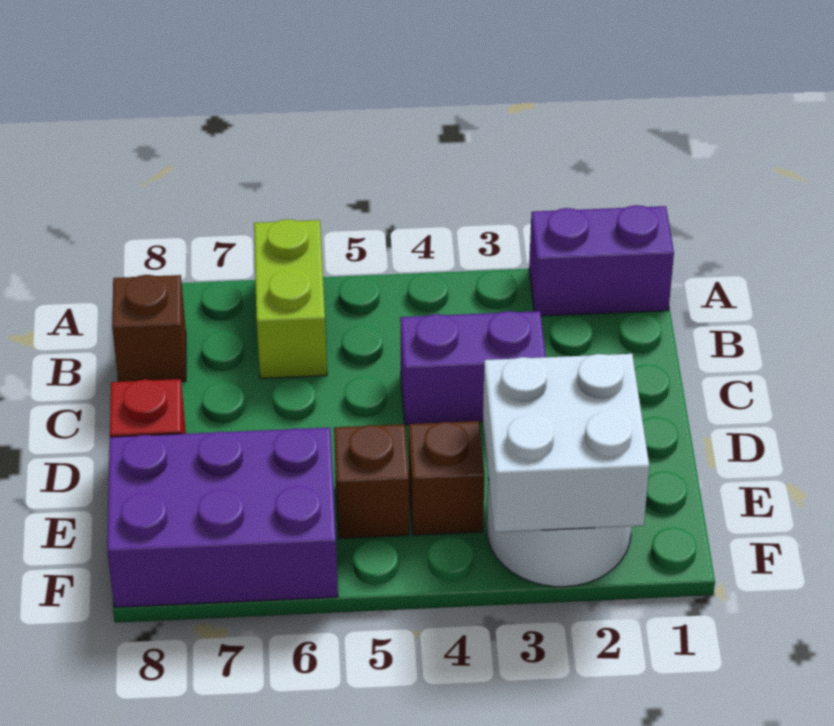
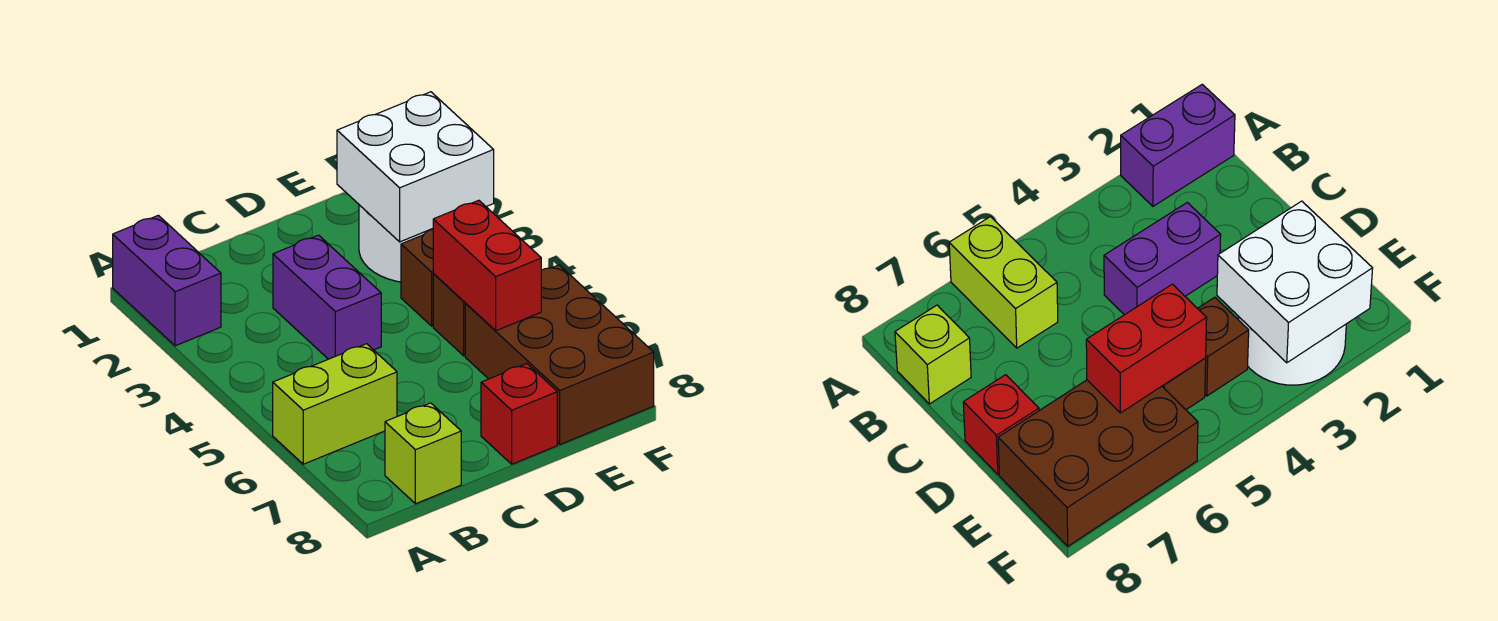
brown 1x1 brick [112,275,186,382] -> lime 1x1 brick [385,403,461,504]
none -> red 1x2 brick [433,200,541,331]
purple 2x3 brick [107,428,338,607] -> brown 2x3 brick [465,265,654,444]

